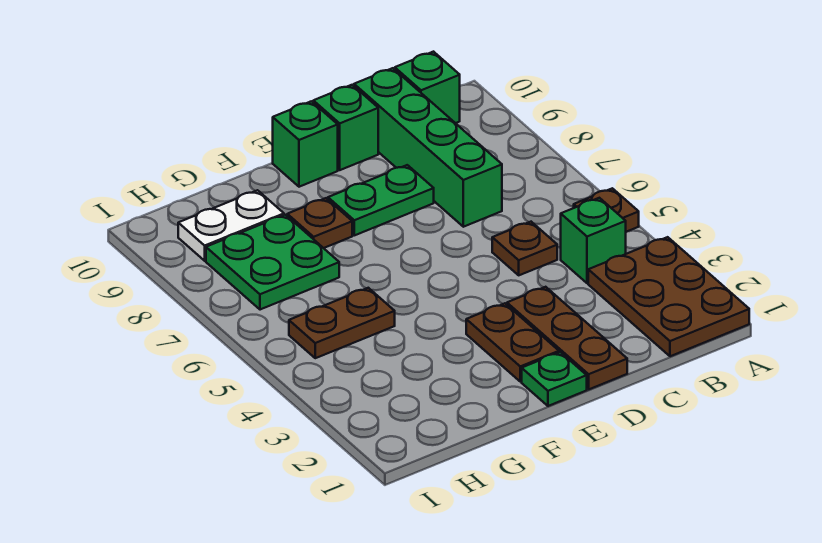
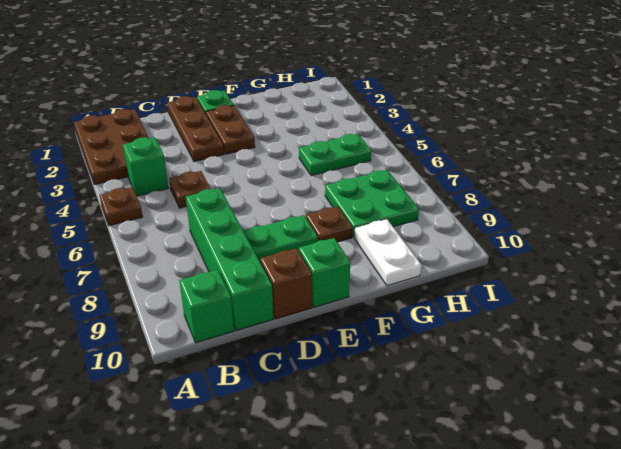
green 1x1 brick [313,85,378,170] -> brown 1x1 brick [260,248,312,319]
brown 1x2 plate [289,288,395,358] -> green 1x2 plate [299,134,371,176]
white 1x2 plate [178,190,284,261] -> white 1x2 plate turned to [354,219,421,286]

